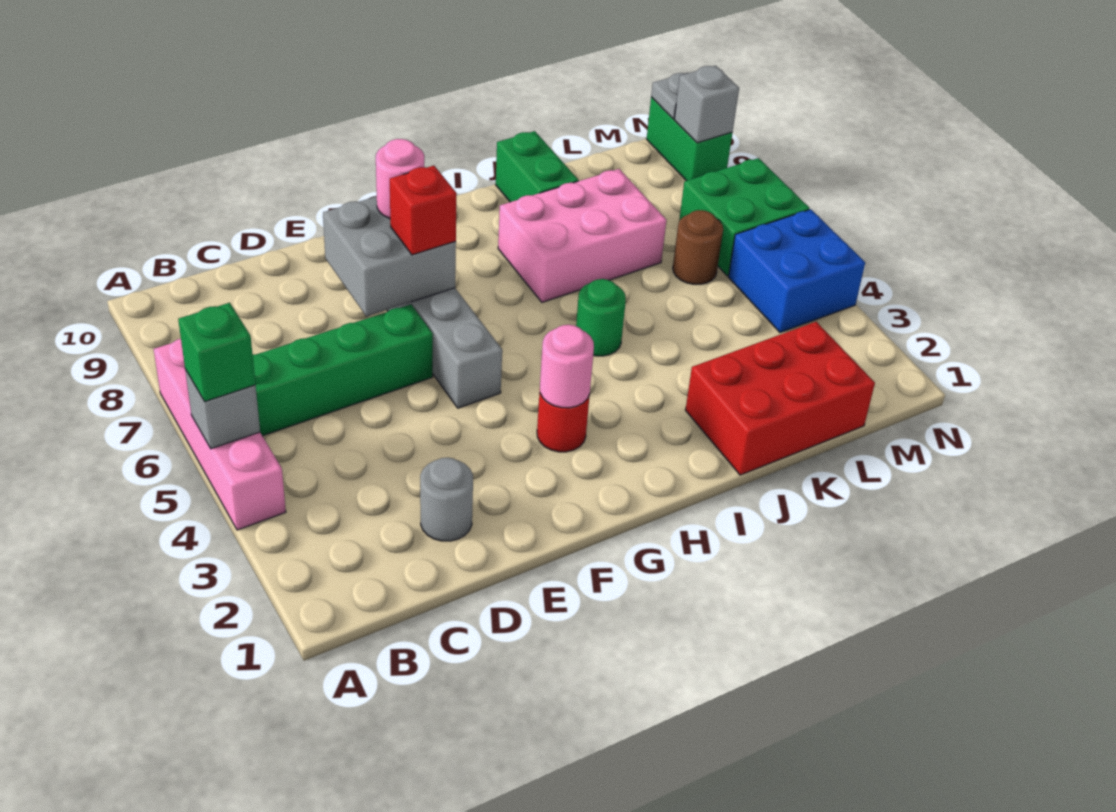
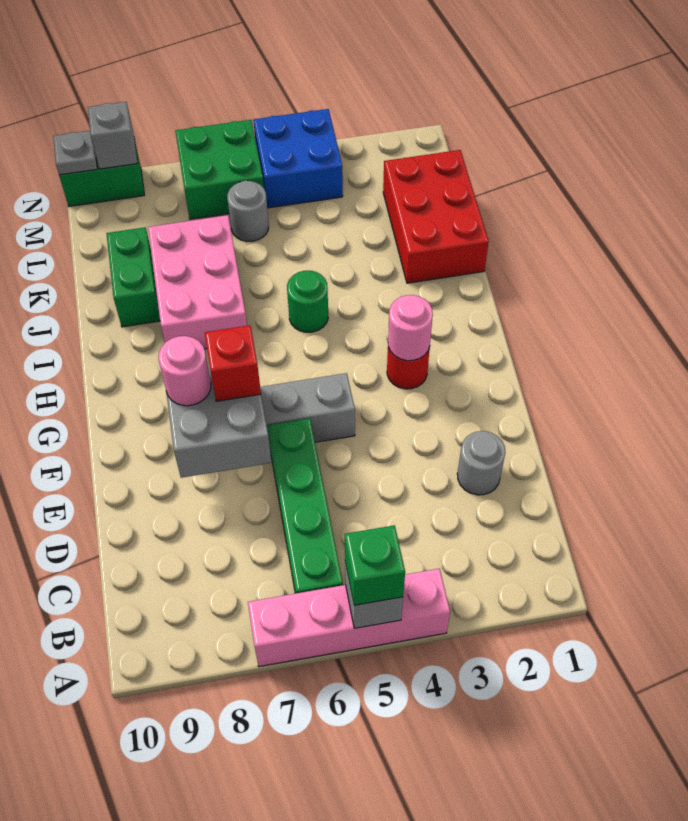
green 1x2 brick [496,131,578,202] -> green 1x2 brick turned to [106,227,160,327]
brown 1x1 round brick [673,210,723,284] -> grey 1x1 round brick [227,181,269,242]

